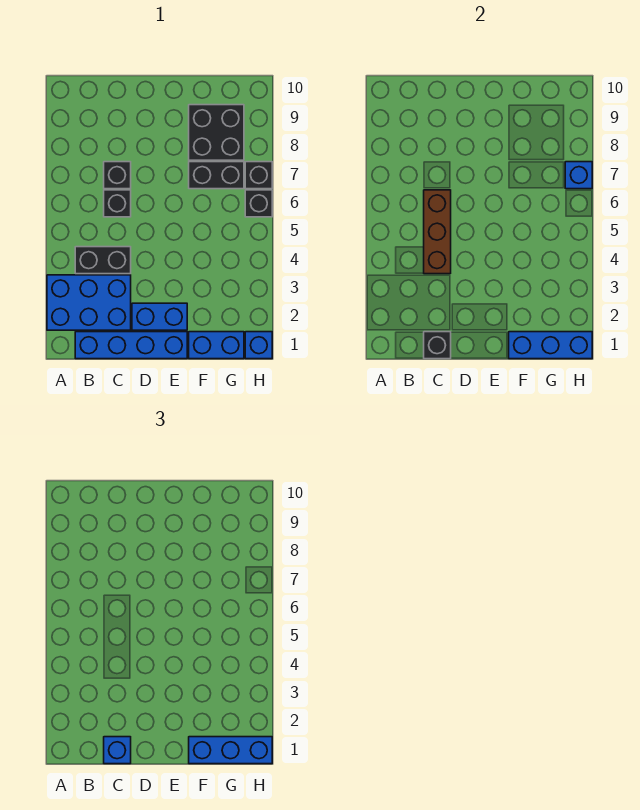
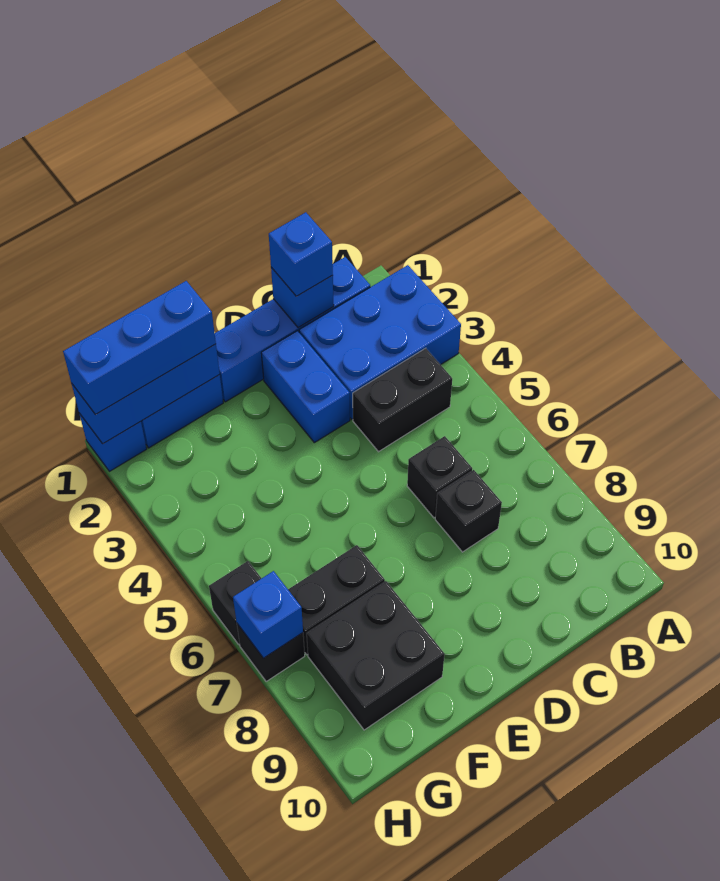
black 1x1 brick [424,332,451,359] -> blue 1x1 brick [271,267,334,328]
brown 1x3 brick [424,190,451,274] -> none
blue 1x2 brick [132,303,187,330] -> blue 1x2 brick turned to [261,331,350,443]

